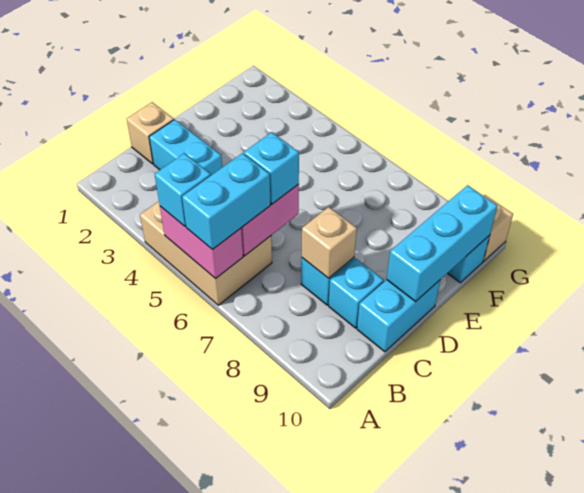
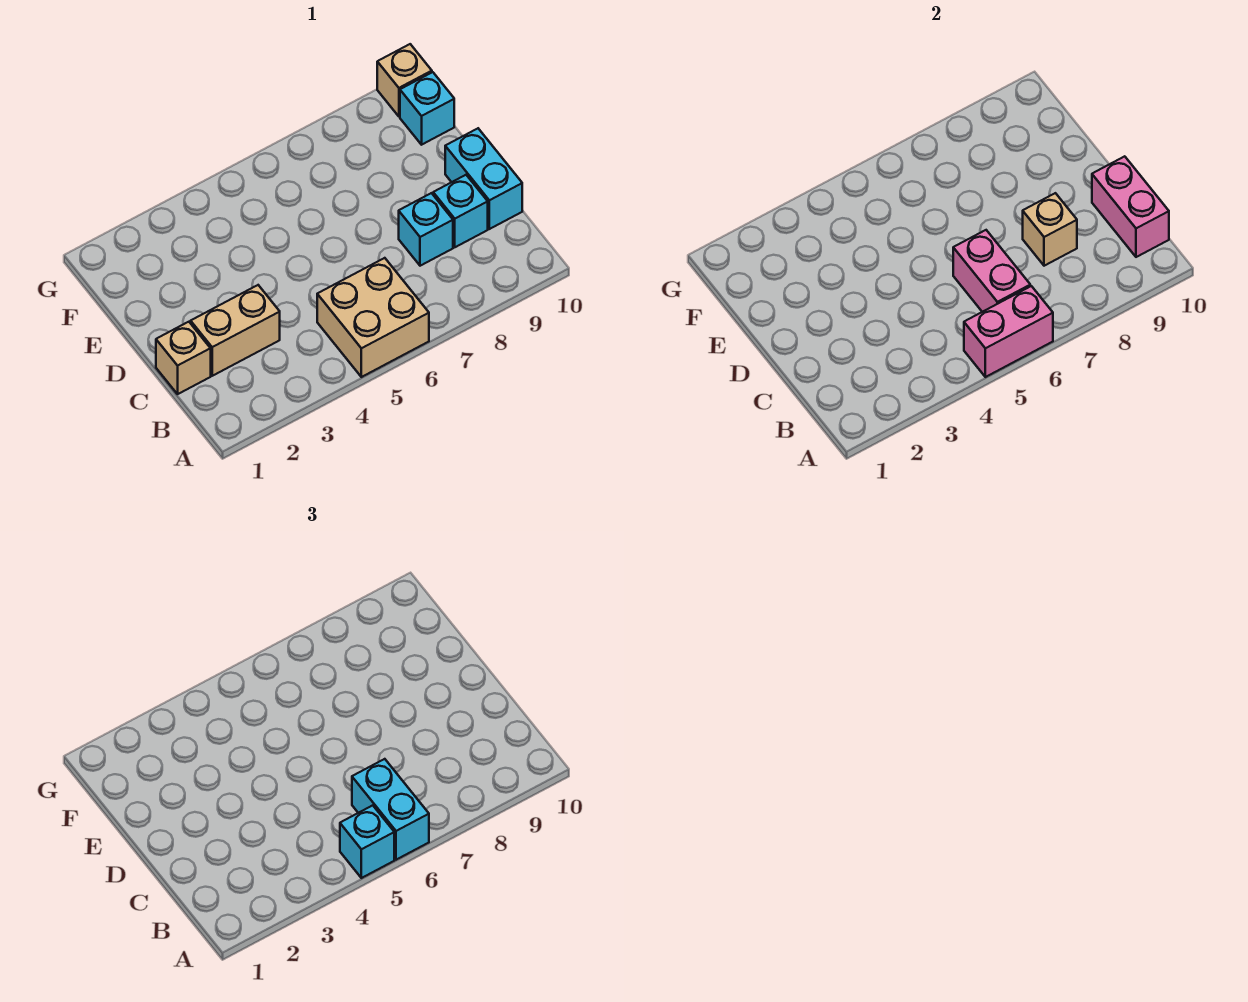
tan 2x3 brick [140,201,272,305] -> tan 2x2 brick [317,258,429,377]
none -> pink 1x2 brick [1092,156,1169,257]
cyan 1x2 brick [149,119,222,175] -> tan 1x2 brick [191,285,280,376]
cyan 1x1 brick [244,132,299,204] -> none
cyan 1x3 brick [387,185,497,302] -> none

